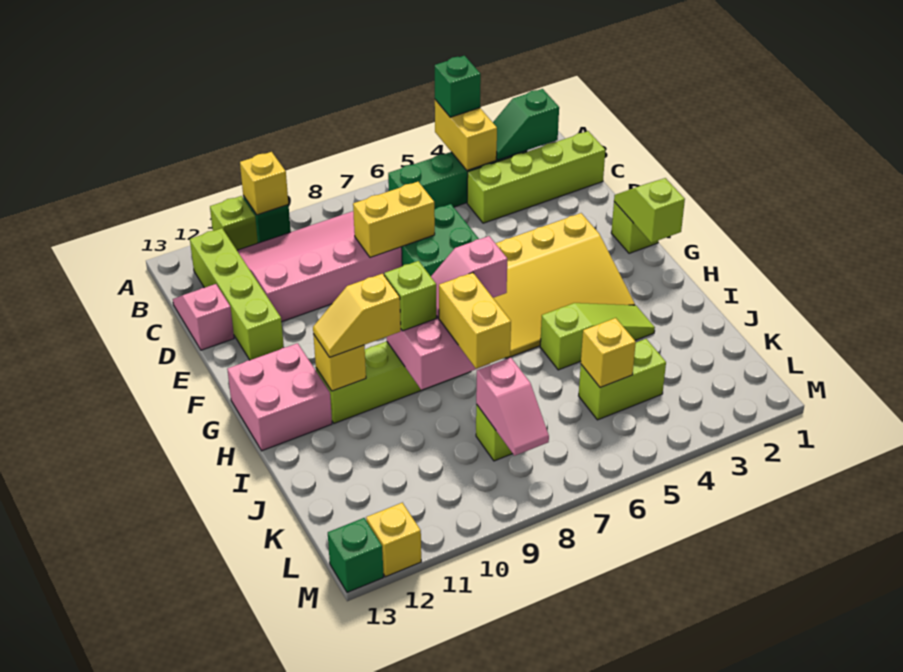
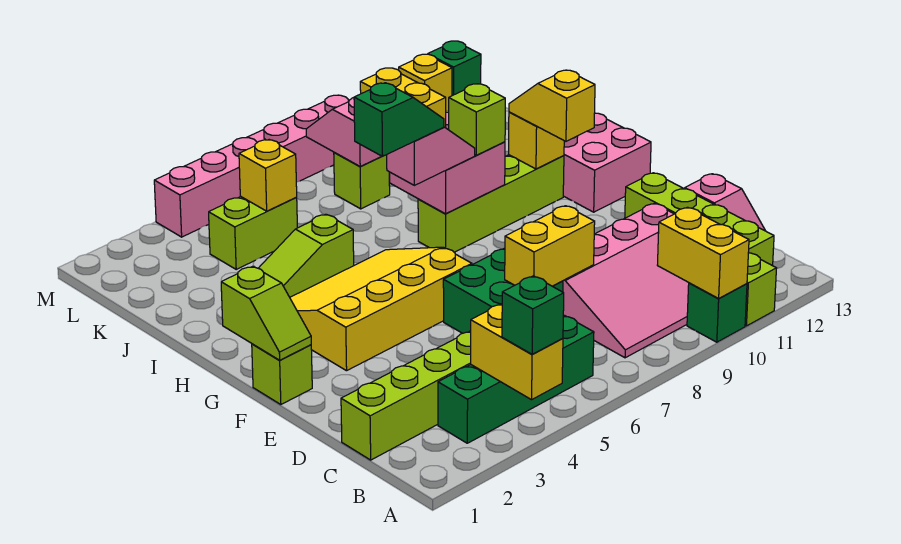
yellow 1x1 brick [240,152,288,215] -> yellow 1x2 brick [657,207,749,298]
green 1x2 slope [493,89,559,160] -> green 1x2 slope moved to [354,83,444,156]
yellow 1x2 slope [313,274,401,357] -> yellow 1x2 slope turned to [509,70,595,141]
none -> pink 1x6 brick [154,95,349,237]

